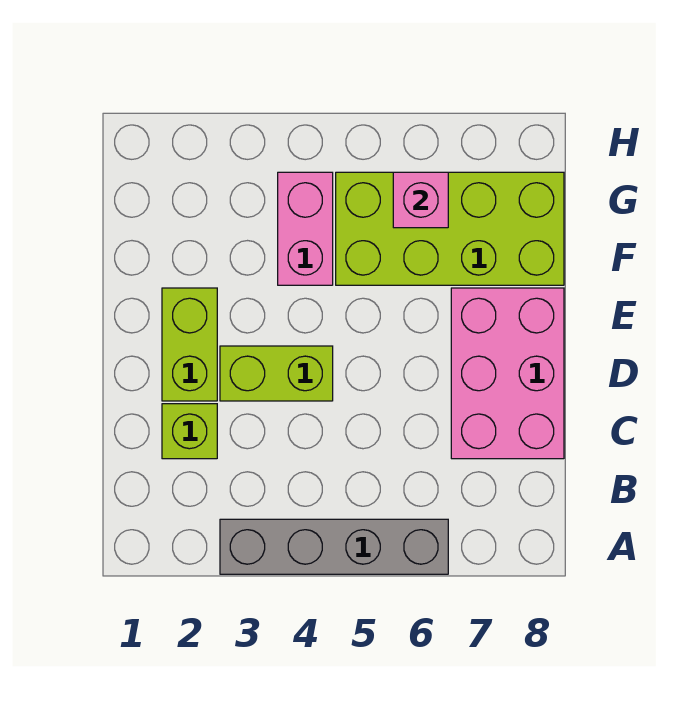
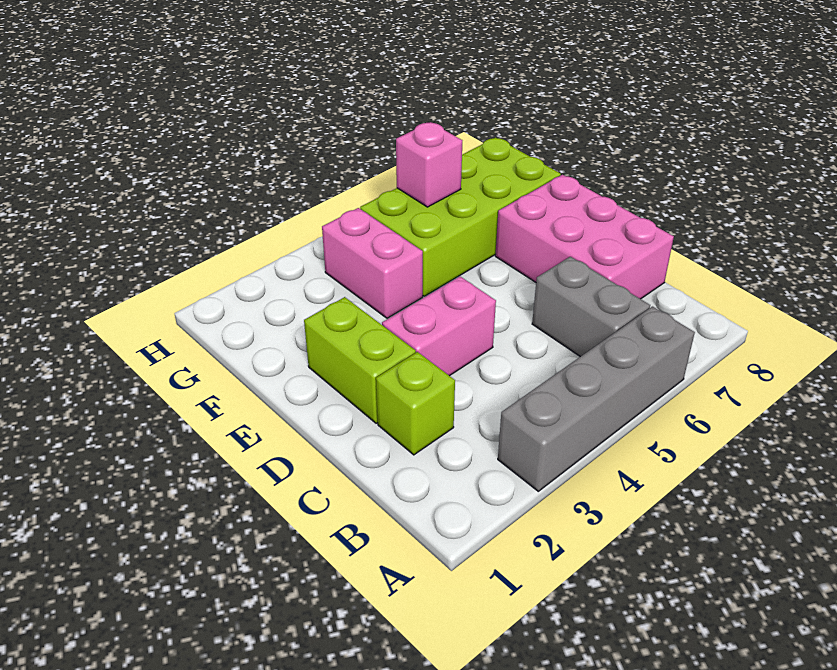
none -> grey 1x2 brick [532,257,650,357]
lime 1x2 brick [220,346,333,401] -> pink 1x2 brick [382,277,496,376]

